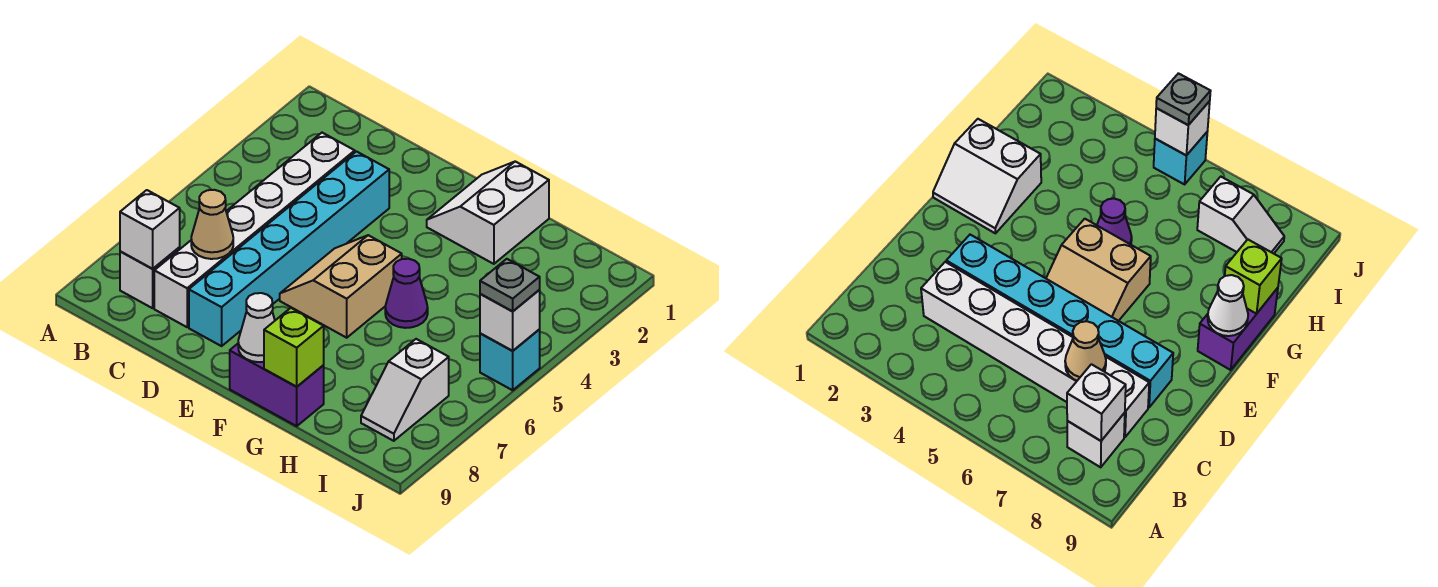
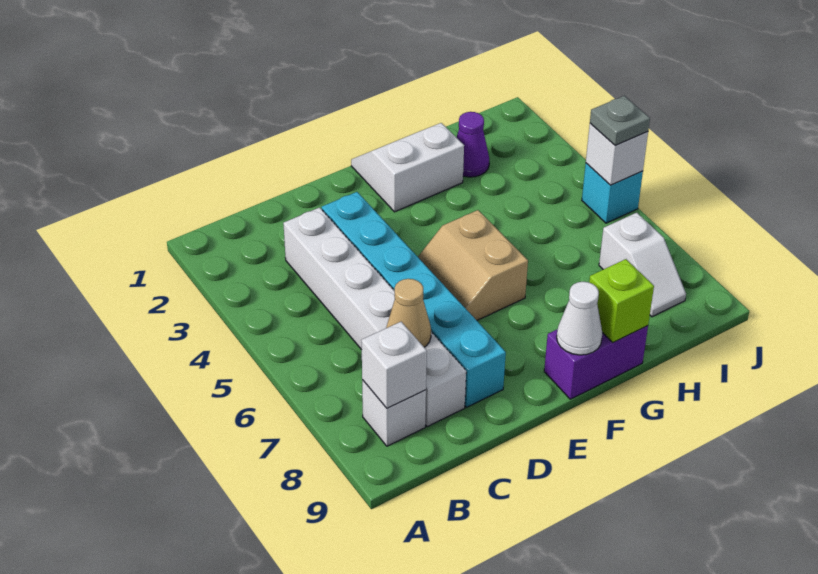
white 2x2 slope [427,161,549,264] -> white 2x2 slope turned to [351,123,464,212]
purple 1x1 cone [385,259,428,328] -> purple 1x1 cone moved to [456,112,489,177]

